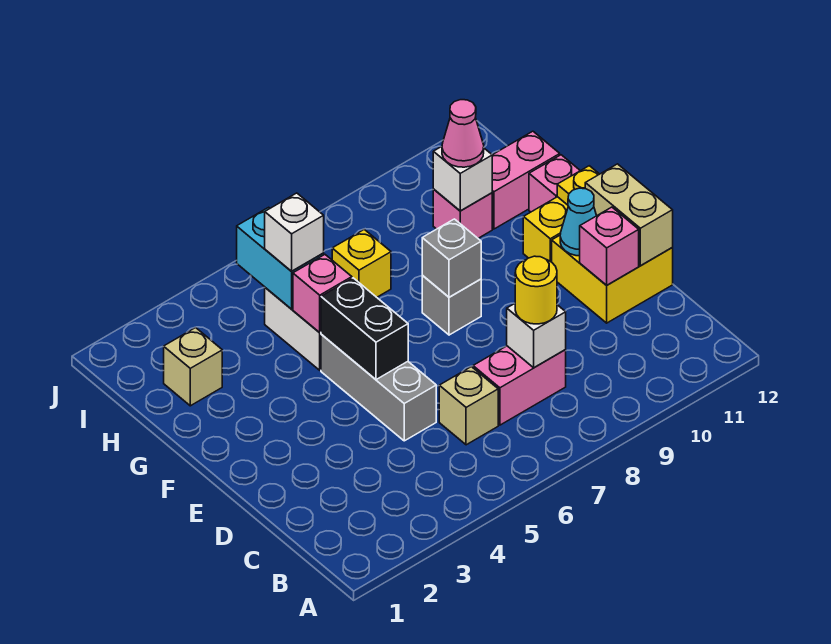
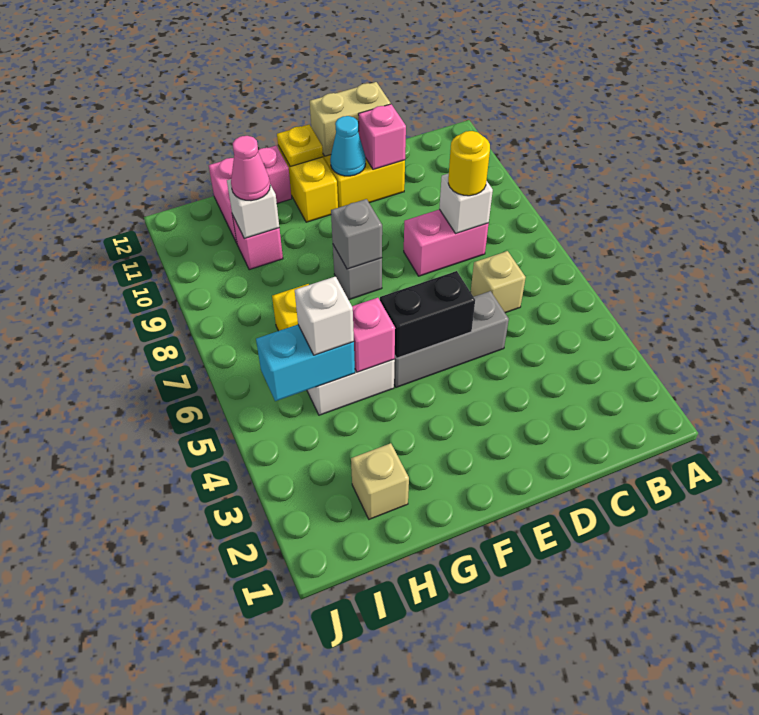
pink 1x2 brick [473,346,566,425] -> pink 1x2 brick turned to [404,209,489,276]

